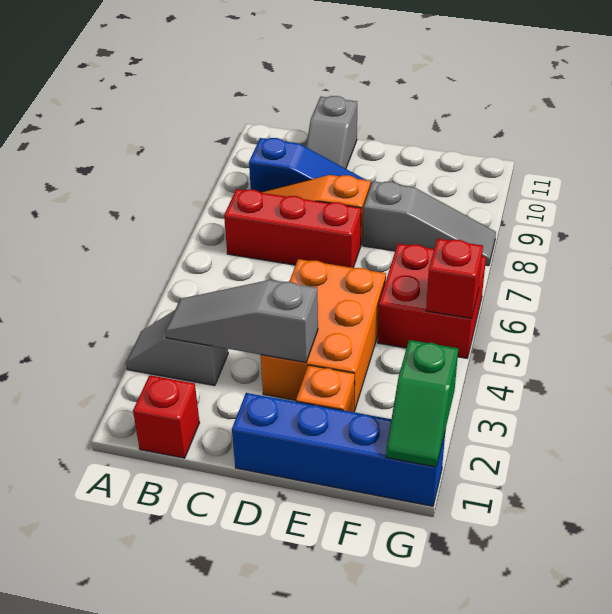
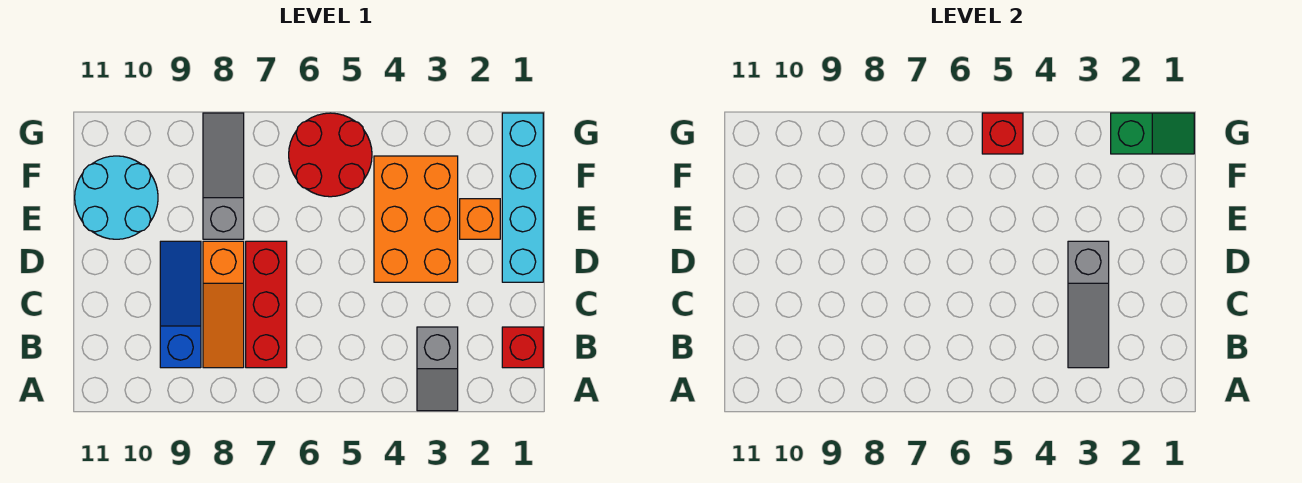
grey 1x2 slope [306,96,357,169] -> none
blue 1x4 brick [232,393,445,506] -> cyan 1x4 brick [502,113,543,282]
orange 2x3 brick [261,259,386,411] -> orange 2x3 brick turned to [374,156,458,282]
none -> cyan 2x2 round brick [75,156,158,239]
red 2x2 brick [378,244,486,358] -> red 2x2 round brick [289,113,372,197]

